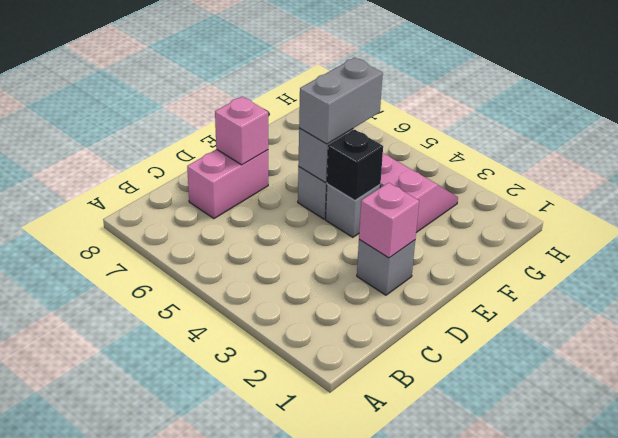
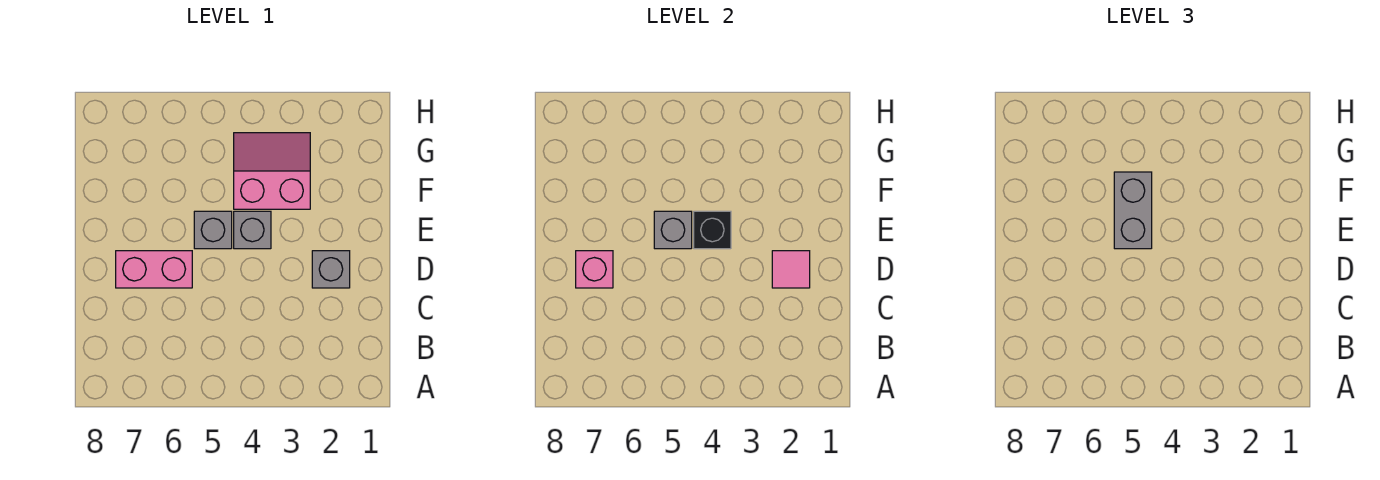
pink 1x2 brick [187,149,268,219] -> pink 1x2 brick turned to [116,251,192,288]
pink 1x1 brick [359,183,419,258] -> pink 1x1 tile [772,251,810,288]

